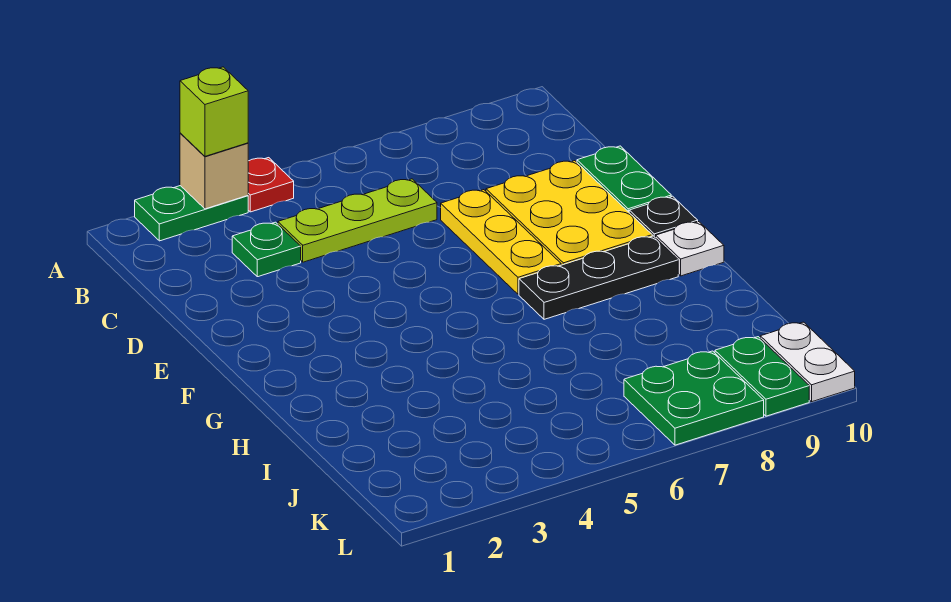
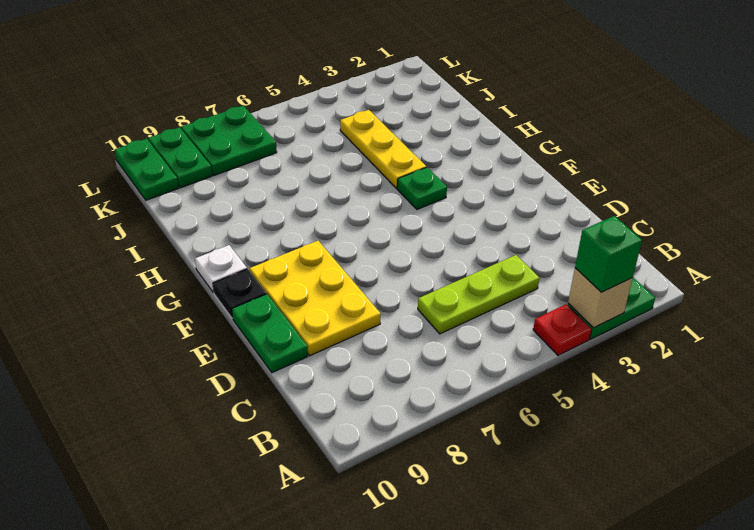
lime 1x1 brick [180,67,248,156] -> green 1x1 brick [575,216,642,292]
green 1x1 plate [232,222,301,277] -> green 1x1 plate moved to [397,167,447,209]
yellow 1x3 plate [441,190,561,294] -> yellow 1x3 plate moved to [340,110,426,188]
black 1x3 plate [519,236,678,319] -> none
white 1x2 plate [760,322,855,402] -> green 1x2 plate [115,138,178,200]

